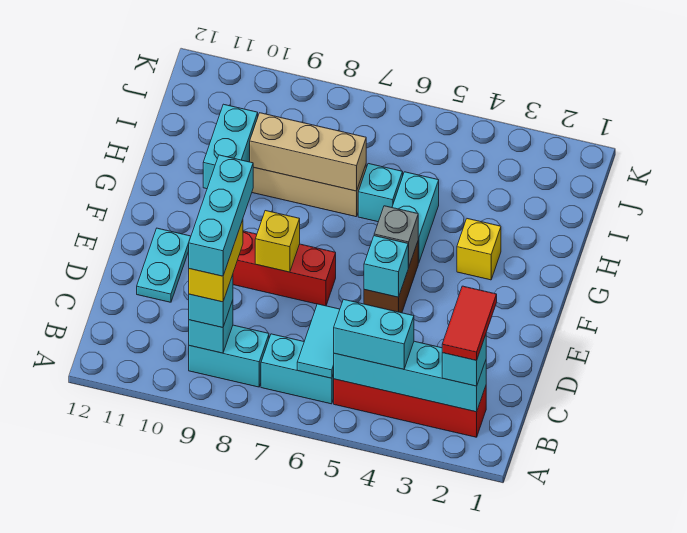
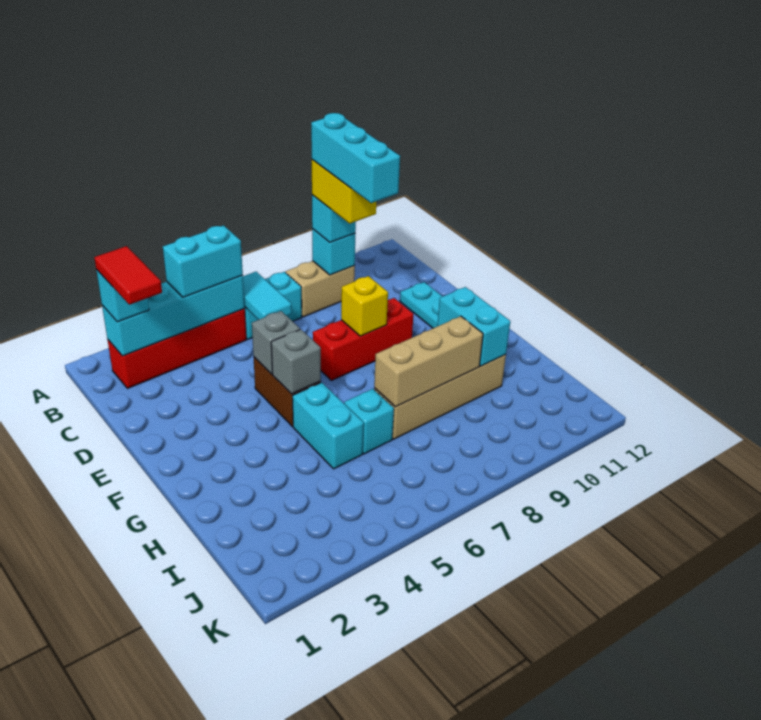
cyan 1x2 brick [189,325,269,387] -> tan 1x2 brick [286,261,355,317]
cyan 1x1 brick [364,236,408,297] -> grey 1x1 brick [252,311,300,374]
yellow 1x1 brick [457,219,501,280] -> none

